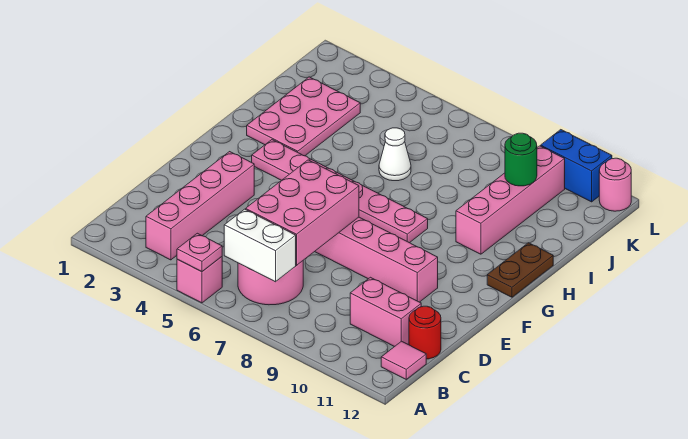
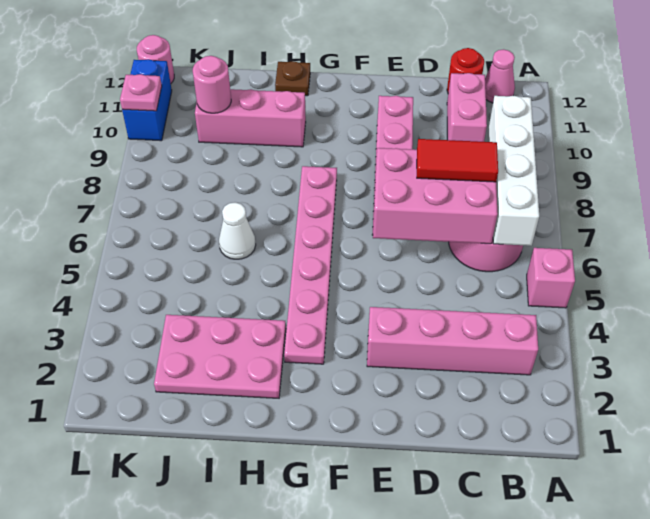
pink 1x1 plate [177,233,222,272] -> pink 1x1 plate moved to [120,74,162,111]
white 1x2 brick [224,209,296,282] -> white 1x4 brick [489,96,539,246]
pink 1x1 tile [381,341,426,379] -> pink 1x1 cone [485,49,515,103]
none -> red 1x2 tile [417,139,498,182]
brown 1x2 plate [487,243,553,297] -> brown 1x1 plate [275,61,310,96]
pink 1x4 brick [456,146,565,254] -> pink 1x3 brick [195,89,306,147]
green 1x1 round brick [505,133,537,186] -> pink 1x1 round brick [193,56,231,113]

